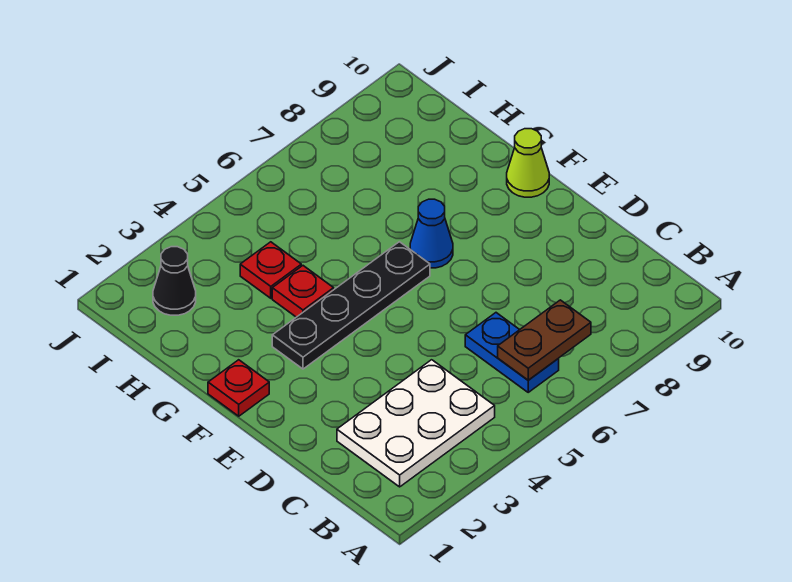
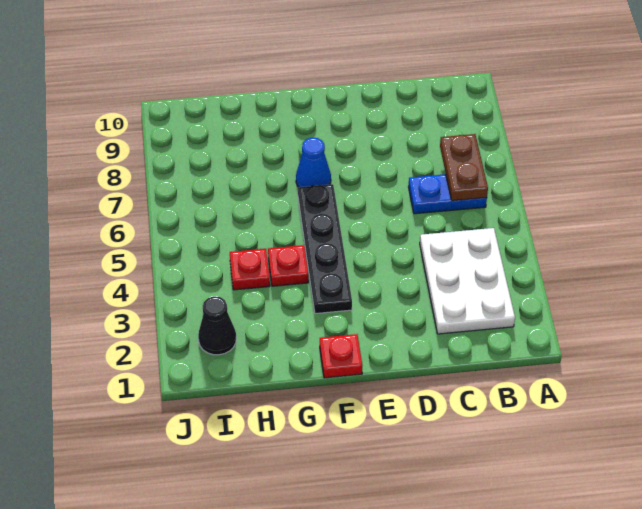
lime 1x1 cone [507,129,549,197] -> none

